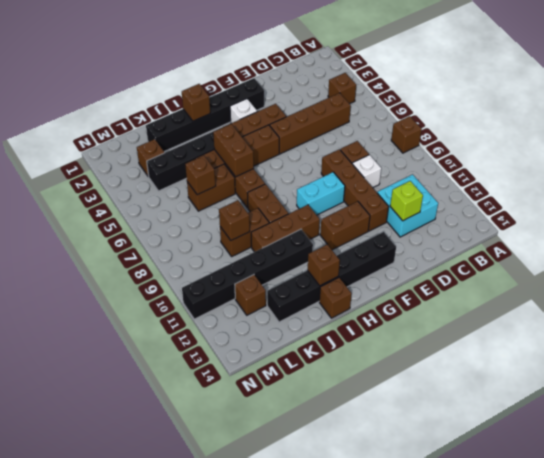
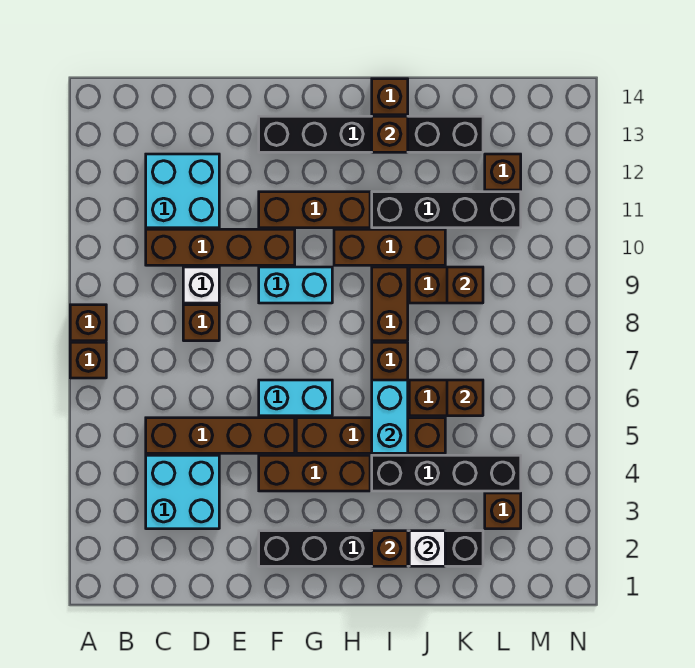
brown 1x1 brick [328,73,356,104] -> brown 1x1 brick moved to [70,342,106,378]
none -> cyan 2x2 brick [146,455,219,529]
lime 1x1 brick [390,181,423,221] -> none
brown 1x4 brick [321,149,389,231] -> brown 1x4 brick turned to [146,229,295,265]
none -> cyan 1x2 brick [259,380,332,416]
brown 1x2 brick [320,201,370,250] -> brown 1x3 brick [259,192,370,228]
white 1x1 brick [230,99,257,123] -> white 1x1 brick moved to [409,531,445,566]
brown 1x2 brick [213,124,254,177] -> cyan 1x2 brick [372,380,408,453]
black 1x6 brick [182,229,313,319] -> black 1x4 brick [372,192,521,228]

